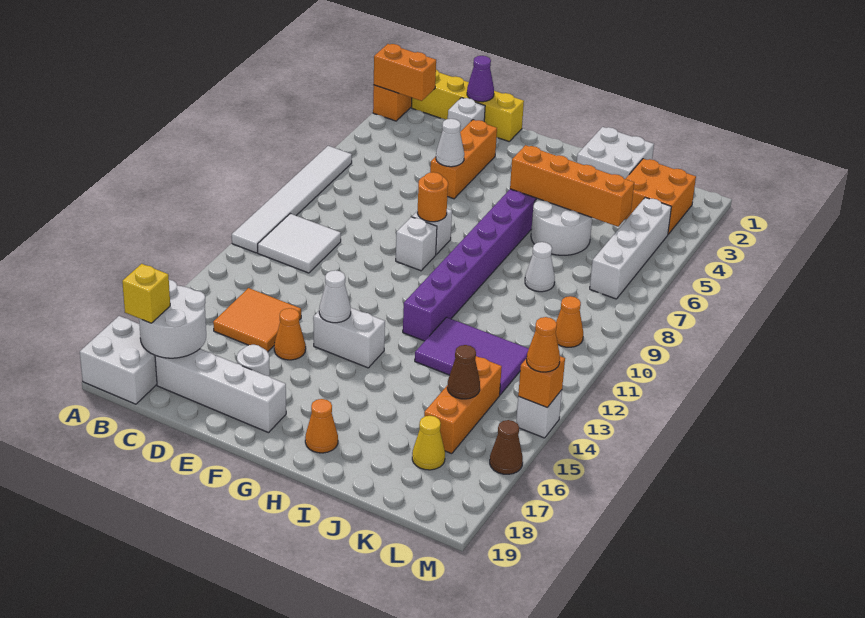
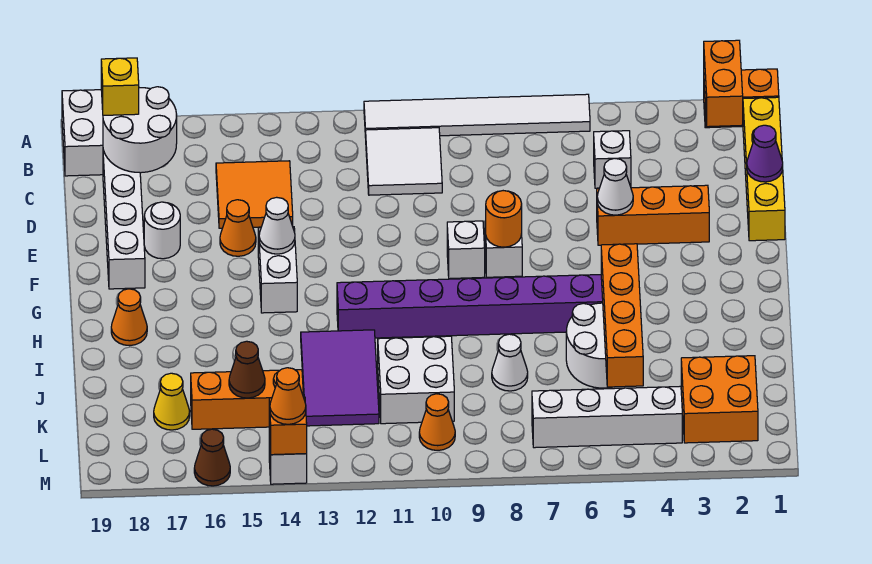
white 1x1 brick [448,98,485,132] -> white 1x1 brick moved to [594,131,631,188]
white 2x2 brick [577,127,654,179] -> white 2x2 brick moved to [378,336,454,424]

